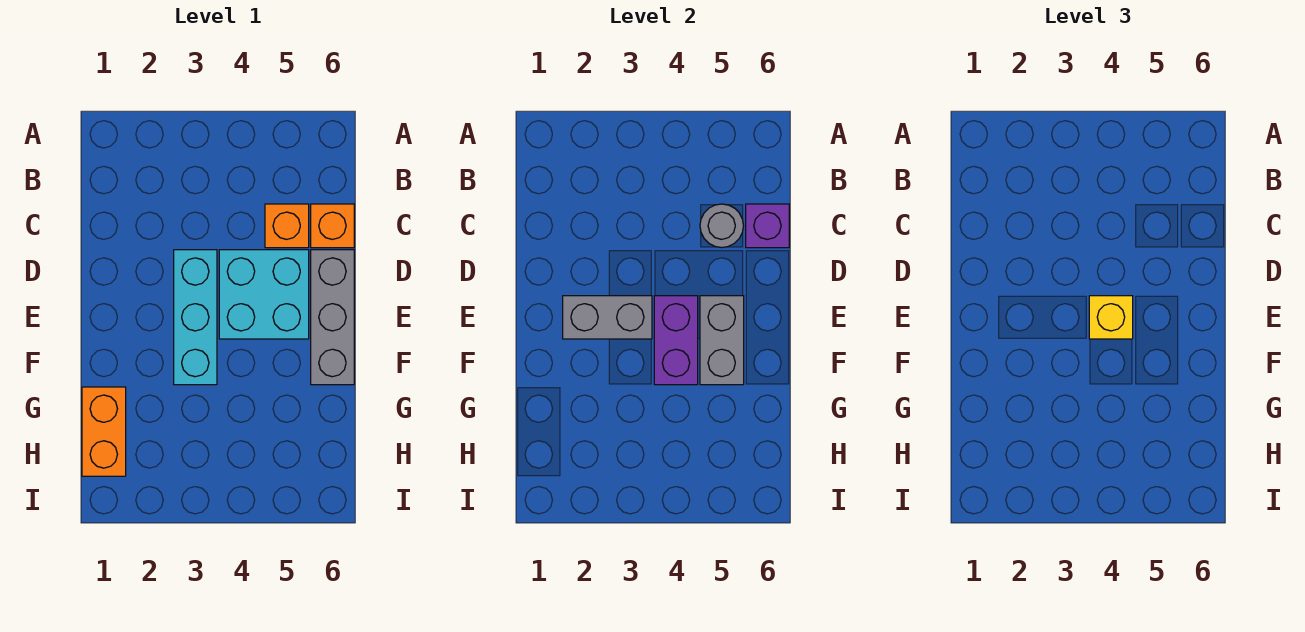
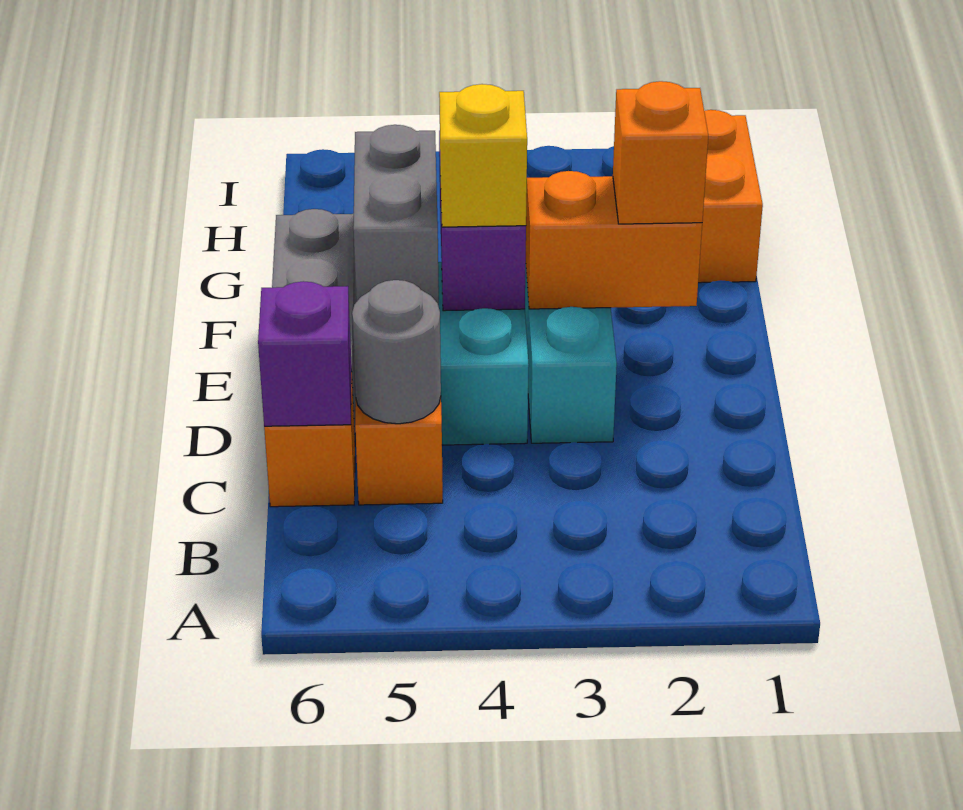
grey 1x2 brick [563,296,652,339] -> orange 1x2 brick [526,171,702,309]
none -> orange 1x1 brick [613,81,708,224]

